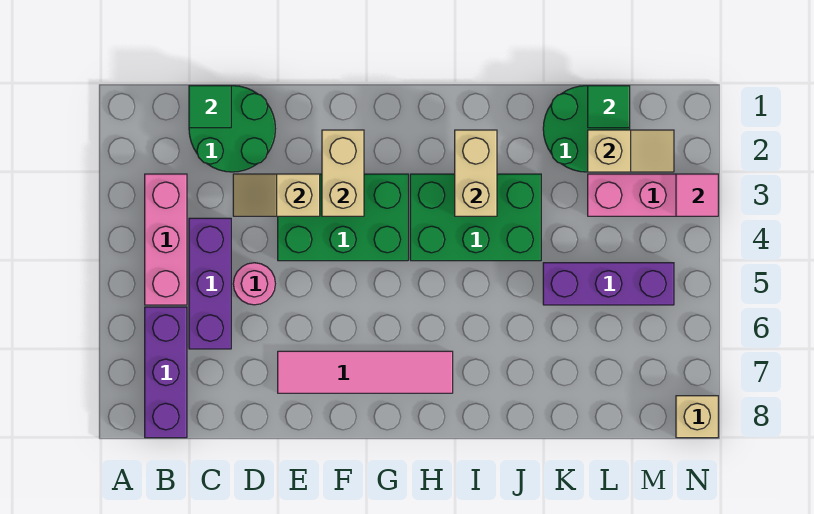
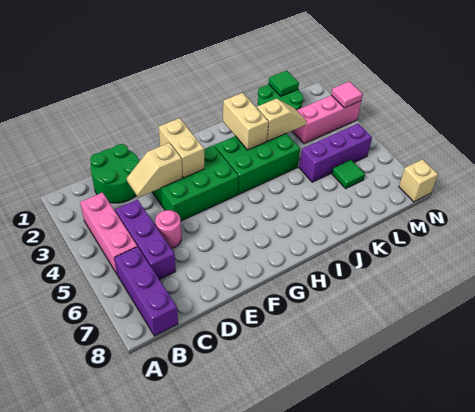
green 1x1 tile [189,86,231,128] -> green 1x1 tile moved to [332,160,365,188]
pink 1x4 tile [278,351,453,393] -> none
tan 1x2 slope [588,130,674,172] -> tan 1x2 slope moved to [257,99,306,141]

